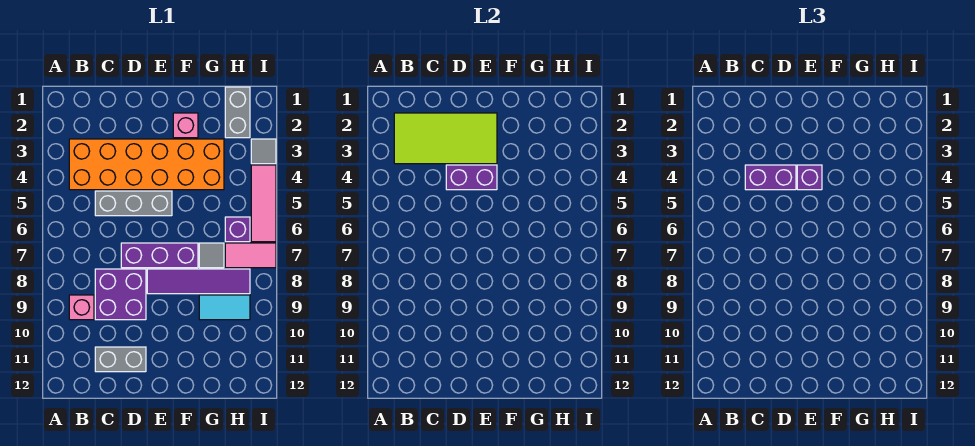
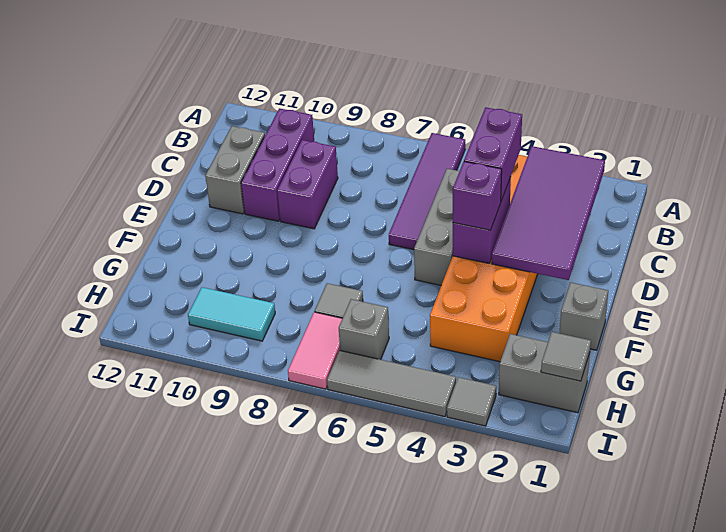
lime 2x4 tile [394,113,497,164] -> purple 2x4 tile [492,146,605,280]
pink 1x1 brick [69,295,94,320] -> none
purple 2x2 brick [95,269,146,320] -> purple 1x2 brick [277,140,338,229]
purple 1x3 brick [121,243,198,268] -> purple 1x3 brick moved to [241,108,314,221]
purple 1x4 tile [147,269,250,294] -> purple 1x4 tile moved to [389,133,465,250]
none -> grey 1x1 brick [559,282,608,350]
pink 1x1 brick [173,113,198,138] -> none
cyan 1x2 tile [199,295,250,320] -> cyan 1x2 tile turned to [188,287,275,341]
none -> grey 1x1 tile [541,332,591,381]
purple 1x1 brick [225,217,250,242] -> grey 1x1 brick [339,299,389,360]
pink 1x3 tile [251,165,276,242] -> grey 1x3 tile [327,351,456,417]

